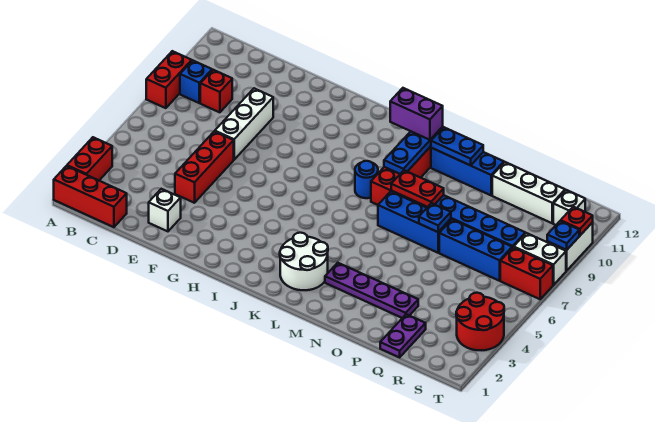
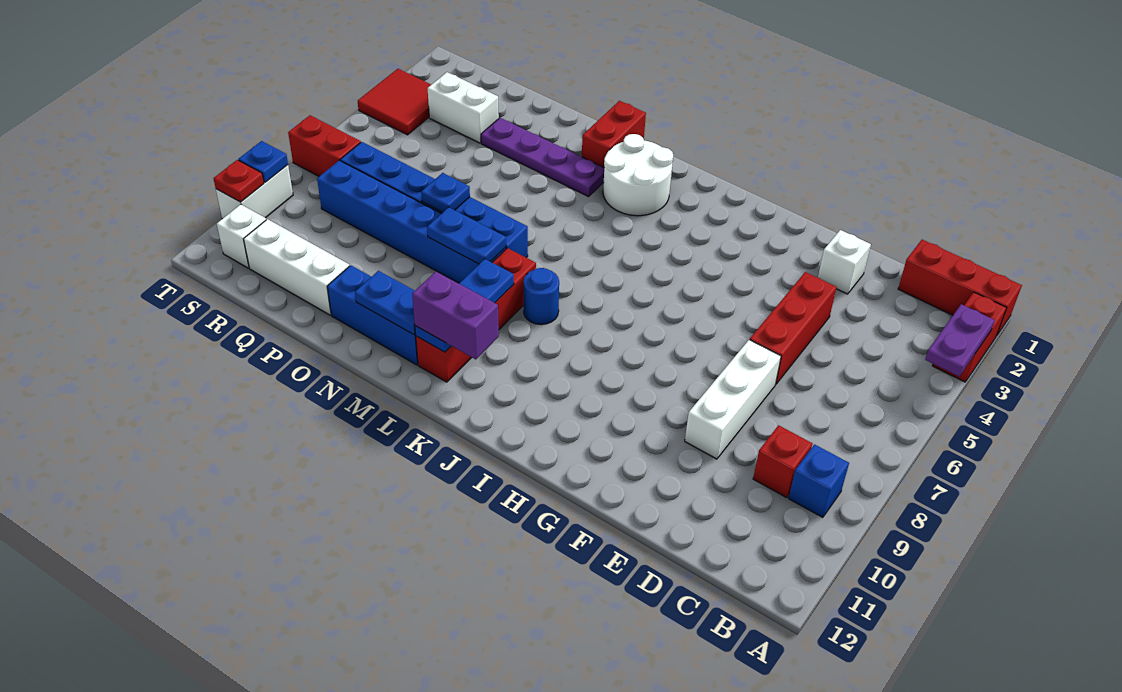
red 1x2 brick [146,51,192,108] -> red 1x2 brick moved to [582,101,646,167]
red 1x2 plate [391,170,444,207] -> blue 1x2 plate [427,207,506,264]
purple 1x2 plate [380,314,426,357] -> purple 1x2 plate moved to [925,304,995,376]
red 2x2 round brick [456,293,504,350] -> red 2x2 tile [358,69,431,135]
white 1x2 brick [514,233,566,285] -> white 1x2 brick moved to [428,72,499,143]

